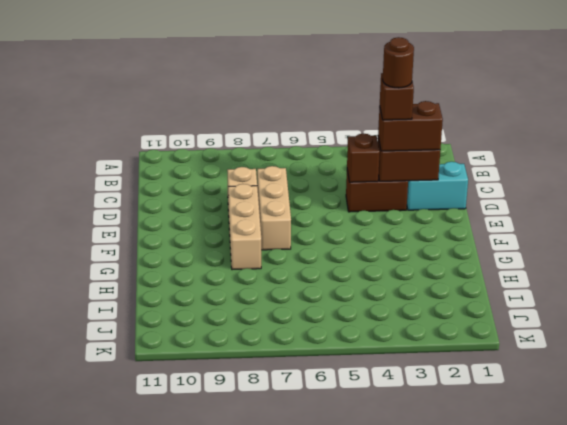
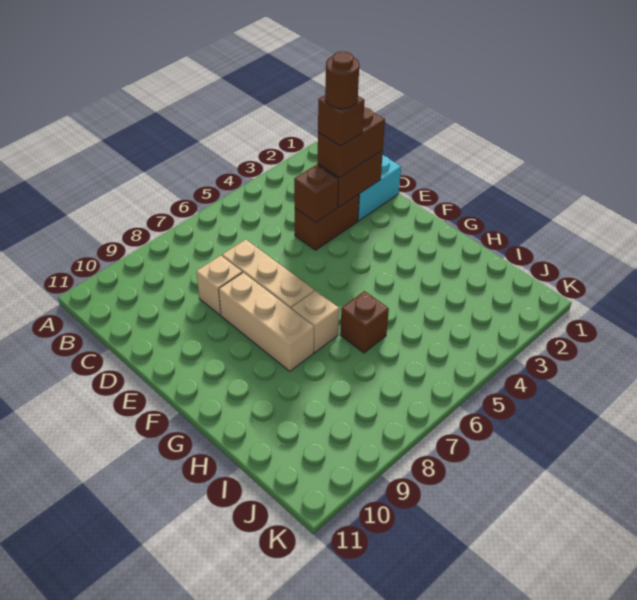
none -> tan 1x1 brick [292,291,339,352]
none -> brown 1x1 brick [340,291,389,353]

